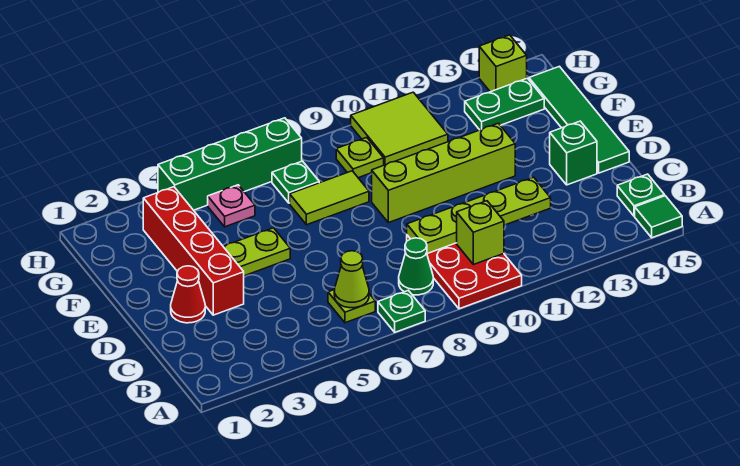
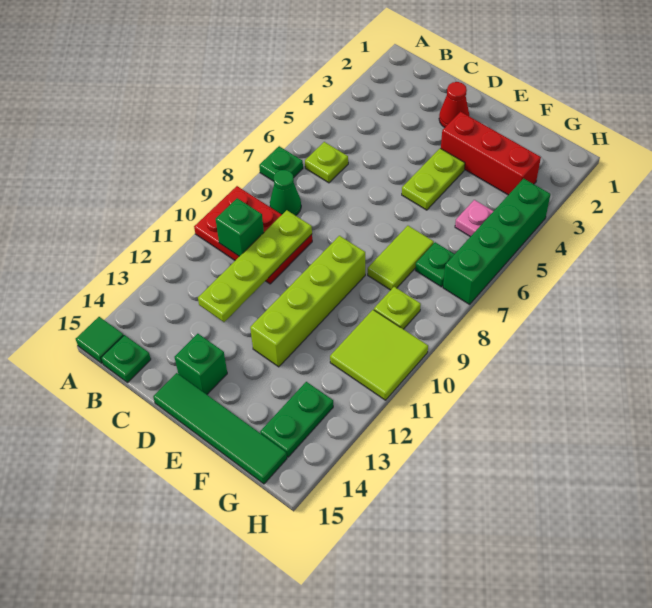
lime 1x1 cone [334,251,369,308] -> none
lime 1x1 brick [457,201,504,265] -> green 1x1 brick [216,198,264,256]
red 1x4 brick [143,187,244,315] -> red 1x3 brick [441,112,541,195]
lime 1x1 brick [479,35,527,92] -> none

